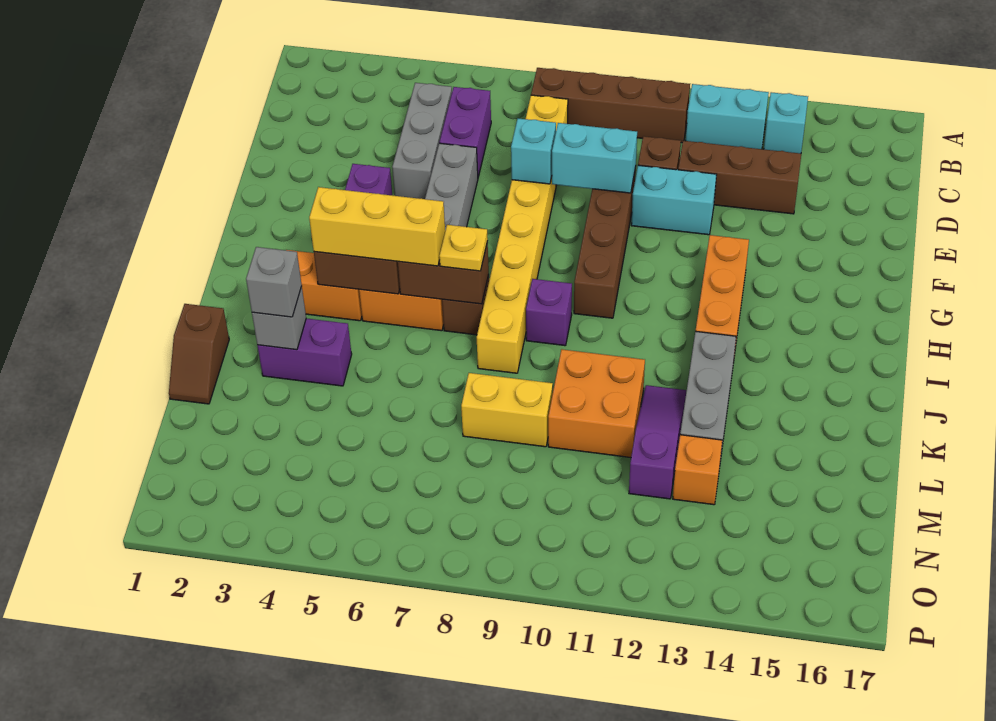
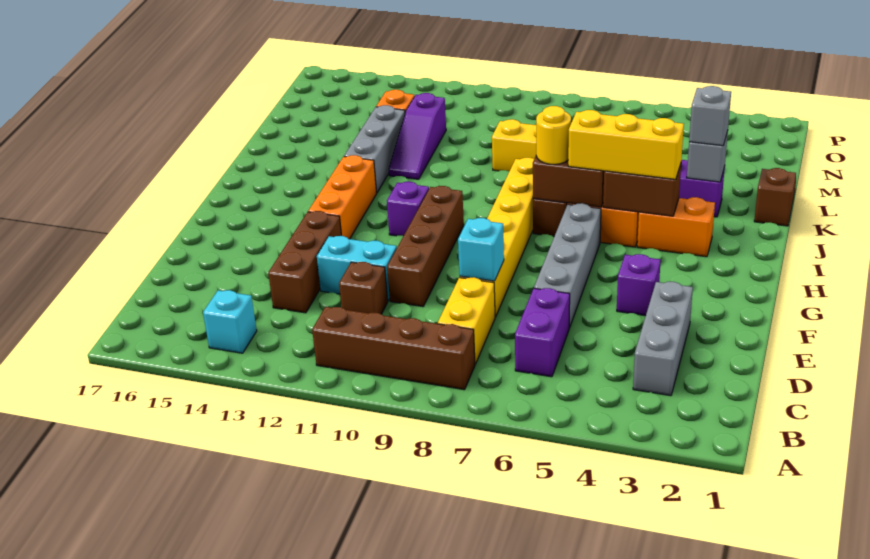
cyan 1x2 brick [686,84,769,149] -> none
grey 1x3 brick [392,83,452,199] -> grey 1x3 brick moved to [633,282,693,396]
brown 1x3 brick [678,141,801,214] -> brown 1x3 brick turned to [268,211,341,313]
cyan 1x2 brick [552,123,637,193] -> none
yellow 1x1 plate [439,225,488,271] -> yellow 1x1 round brick [536,106,571,164]
purple 1x1 brick [526,279,572,346] -> purple 1x1 brick moved to [387,182,429,236]
orange 2x2 brick [548,349,645,458] -> none

